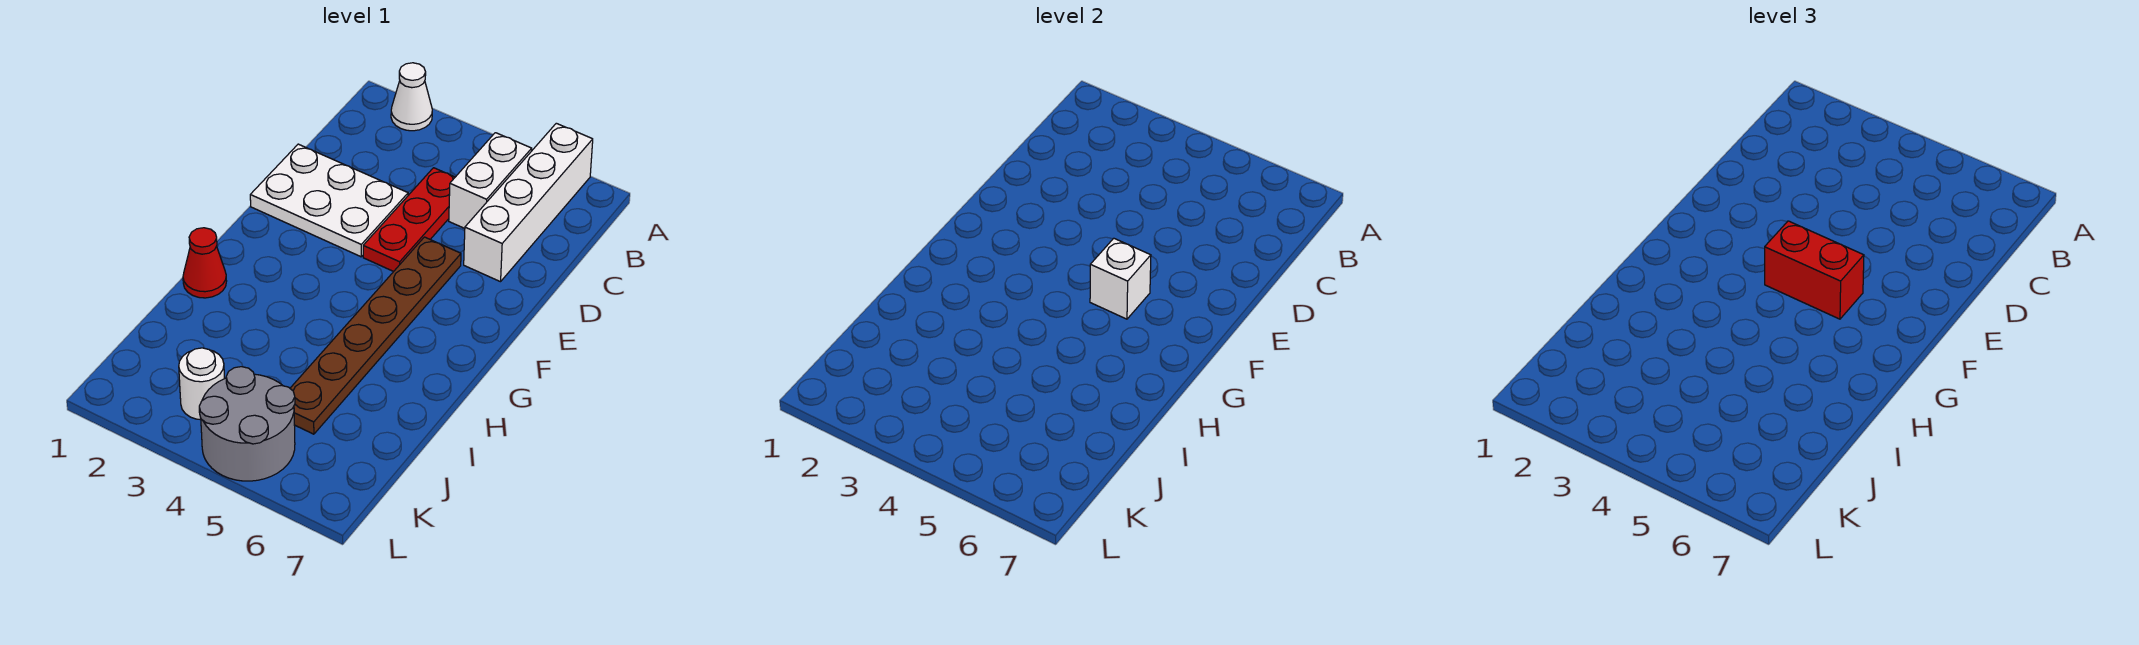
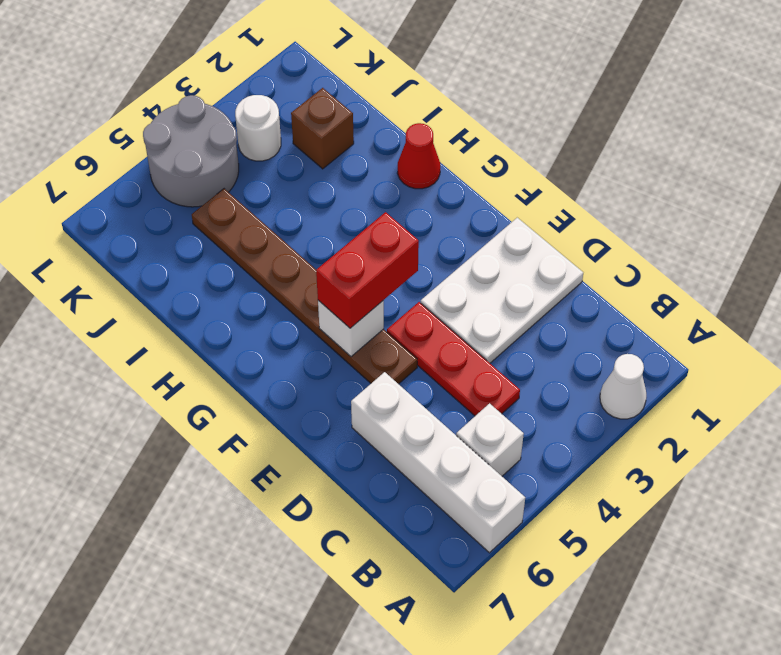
white 1x2 brick [449,133,532,228] -> white 1x1 brick [456,403,524,476]
none -> brown 1x1 brick [291,88,354,169]

